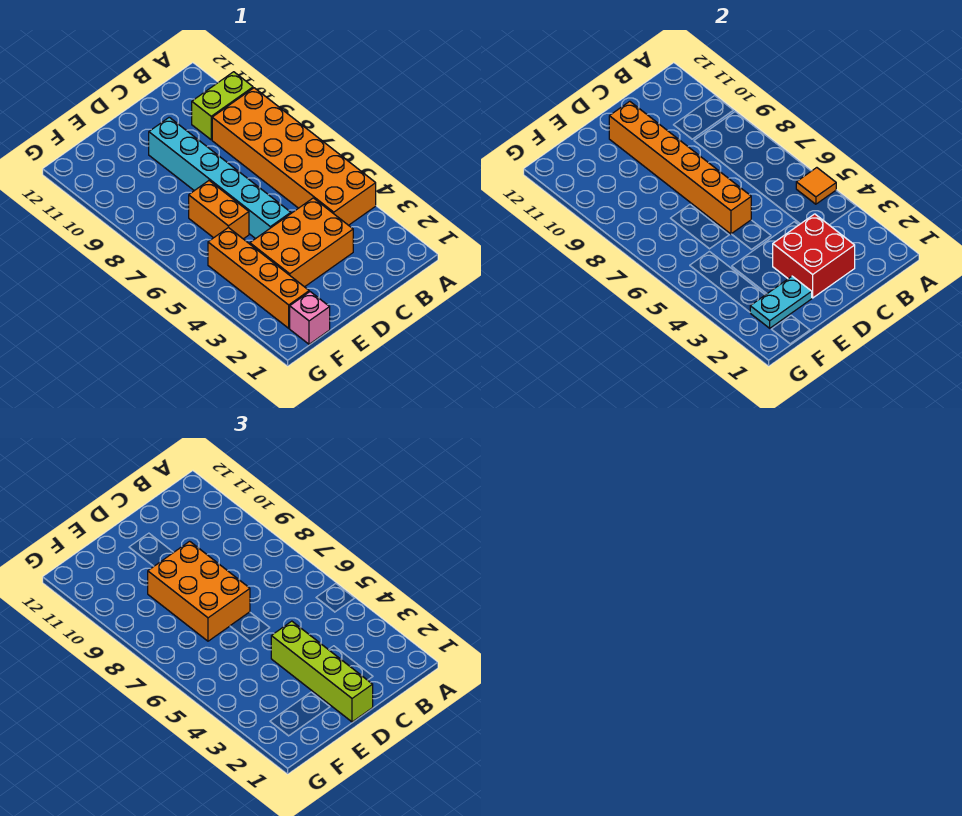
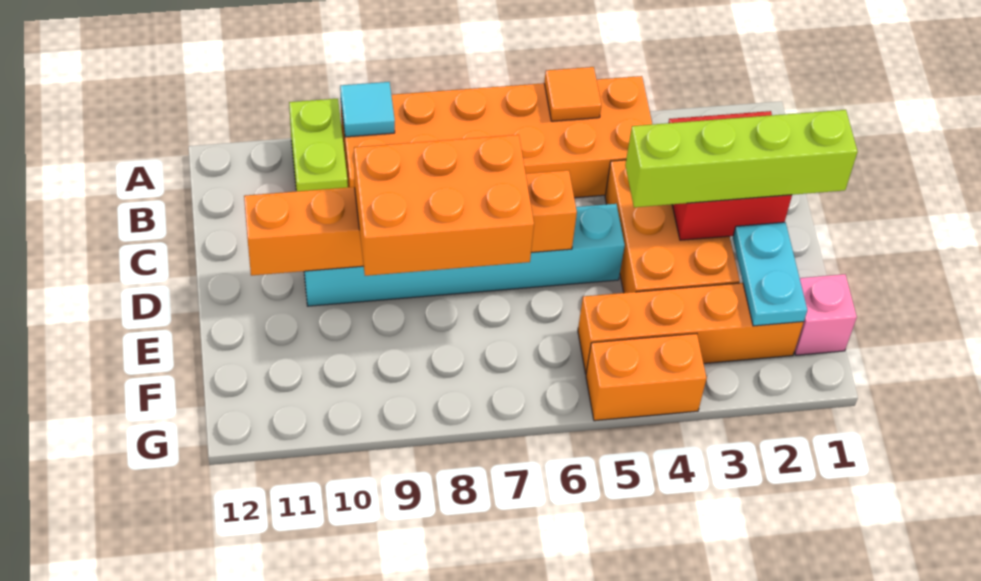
none -> cyan 1x1 tile [340,82,395,137]
orange 1x2 brick [189,181,249,239] -> orange 1x2 brick moved to [586,333,707,421]

